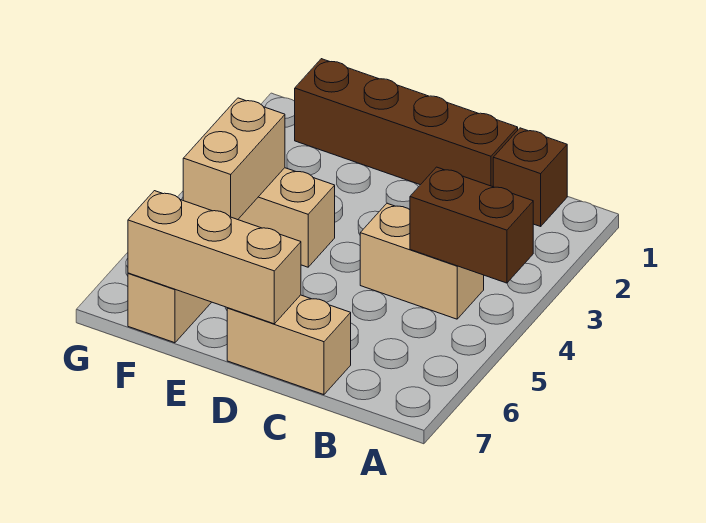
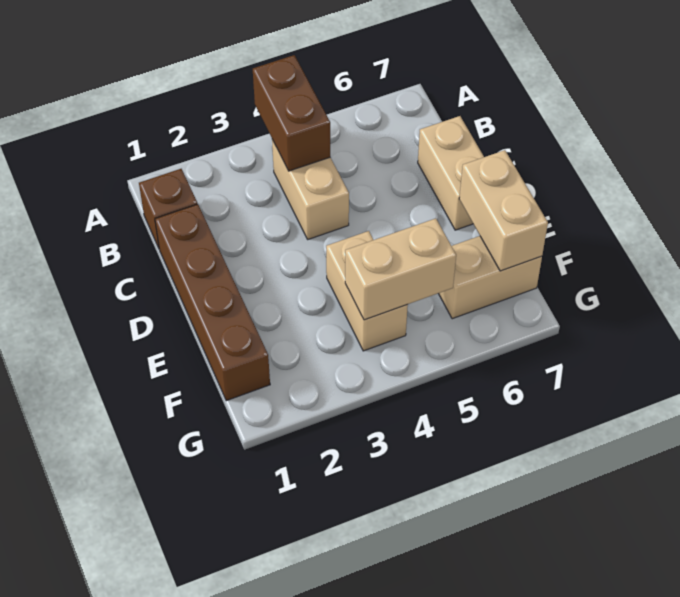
tan 1x3 brick [128,191,301,324] -> tan 1x2 brick [459,150,548,271]

